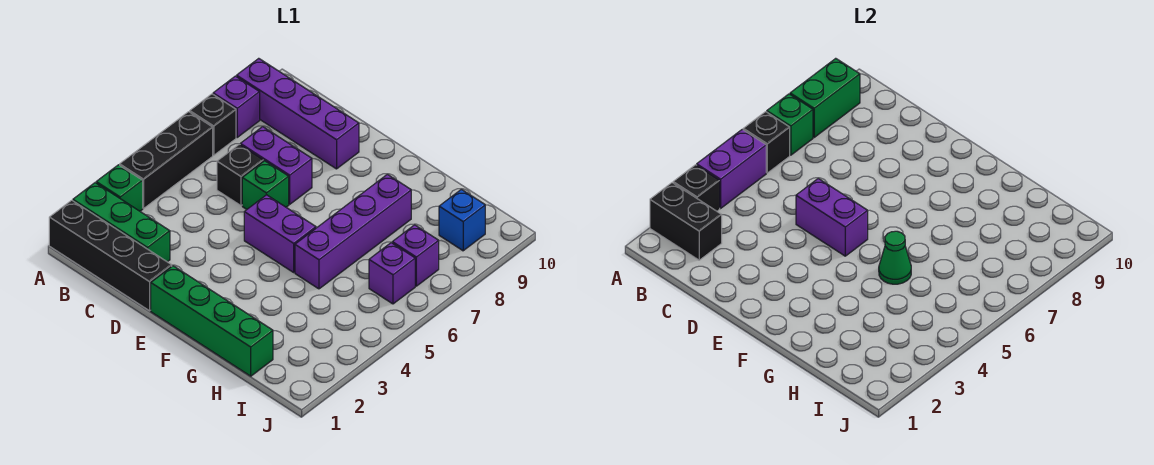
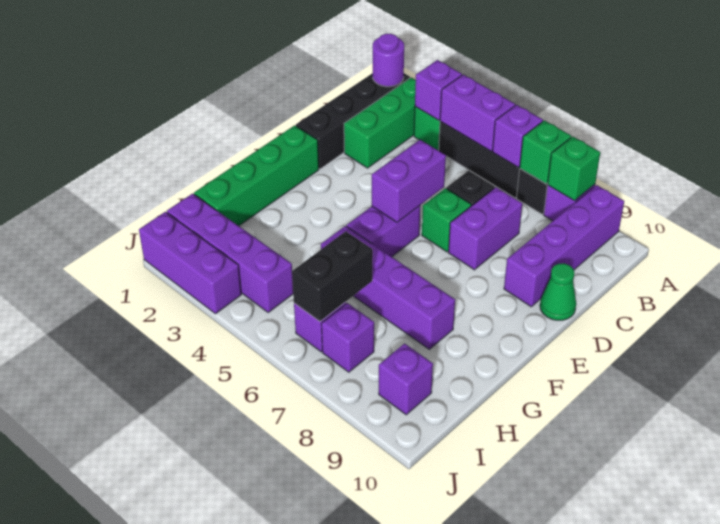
none -> purple 1x1 round brick [373,34,404,87]
black 1x2 brick [650,183,722,260] -> black 1x2 brick moved to [292,231,373,321]
black 1x1 brick [673,165,720,211] -> purple 1x1 brick [415,60,462,120]
black 1x1 brick [743,112,790,173] -> purple 1x1 brick [493,105,543,167]
green 1x2 brick [790,58,860,137] -> green 1x1 brick [548,137,600,201]
green 1x1 cone [879,231,911,284] -> green 1x1 cone moved to [540,263,576,320]
none -> purple 1x4 brick [167,194,293,312]
blue 1x1 brick [439,189,485,251] -> purple 1x1 brick [379,343,433,415]
none -> purple 1x3 brick [139,212,241,314]

